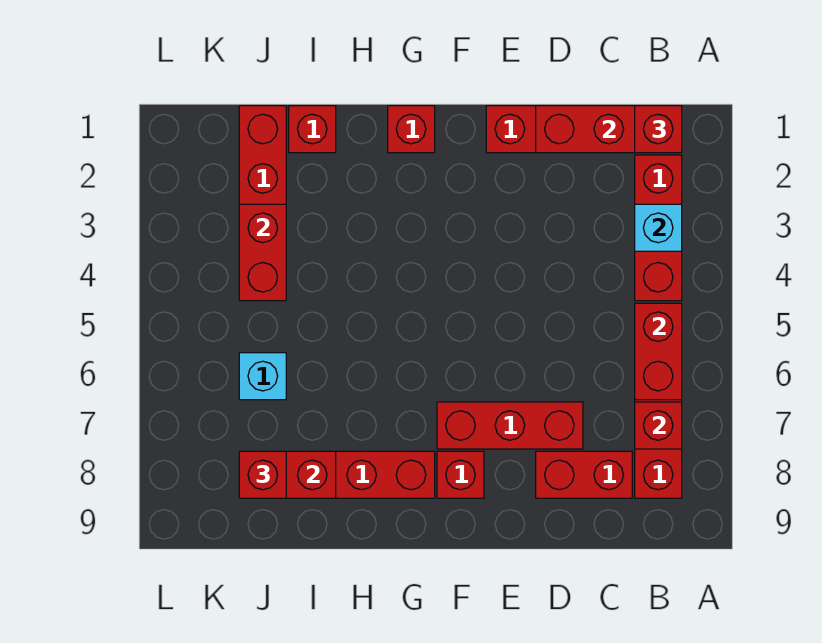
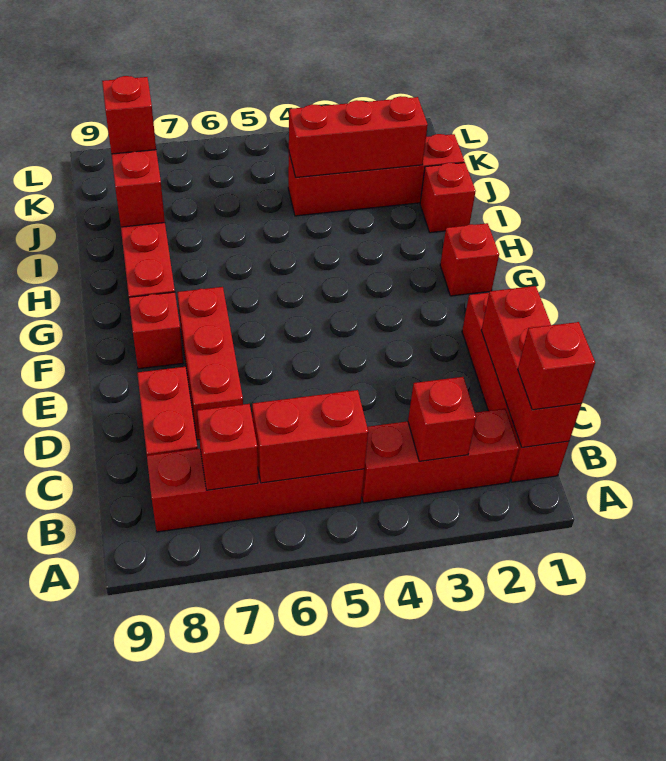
cyan 1x1 brick [635,204,682,251] -> red 1x1 brick [408,377,476,461]
red 1x2 brick [239,204,286,301] -> red 1x3 brick [289,96,428,178]
cyan 1x1 brick [239,353,286,400] -> none

